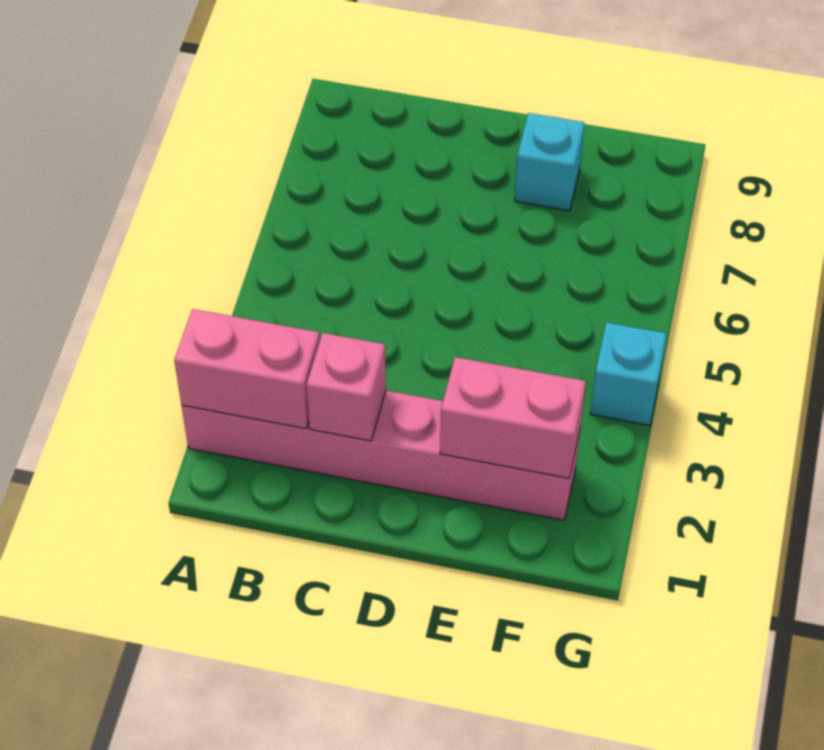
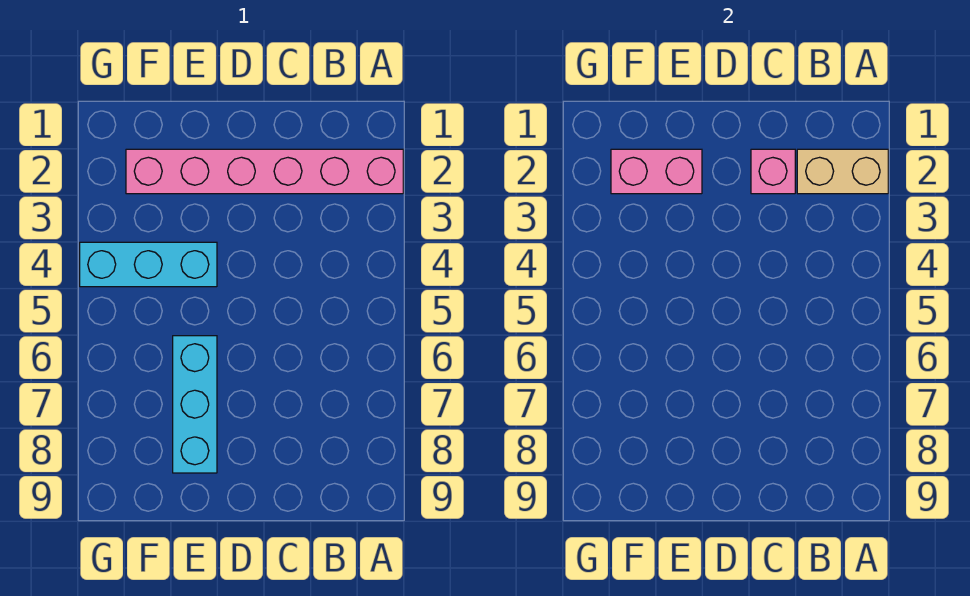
pink 1x2 brick [174,309,320,429] -> tan 1x2 brick [797,149,888,194]
cyan 1x1 brick [515,113,584,211] -> cyan 1x3 brick [173,336,217,473]
cyan 1x1 brick [590,322,667,425] -> cyan 1x3 brick [80,242,217,287]

